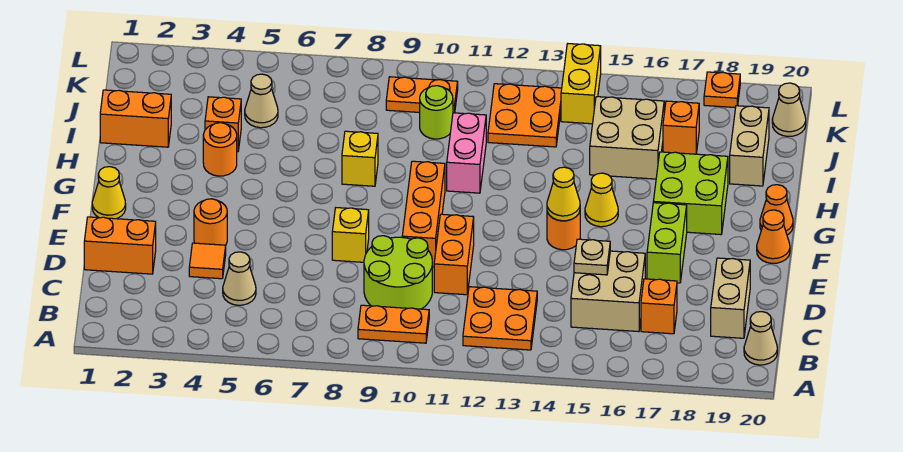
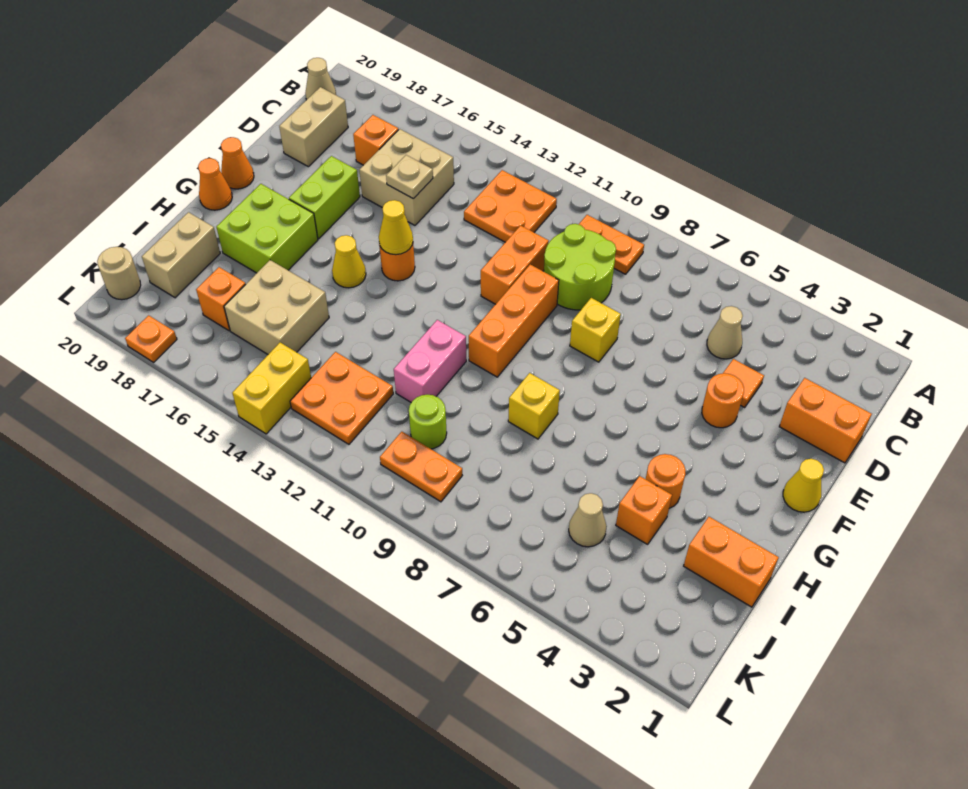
tan 1x1 cone [772,83,806,137] -> tan 1x1 round brick [97,247,141,300]

